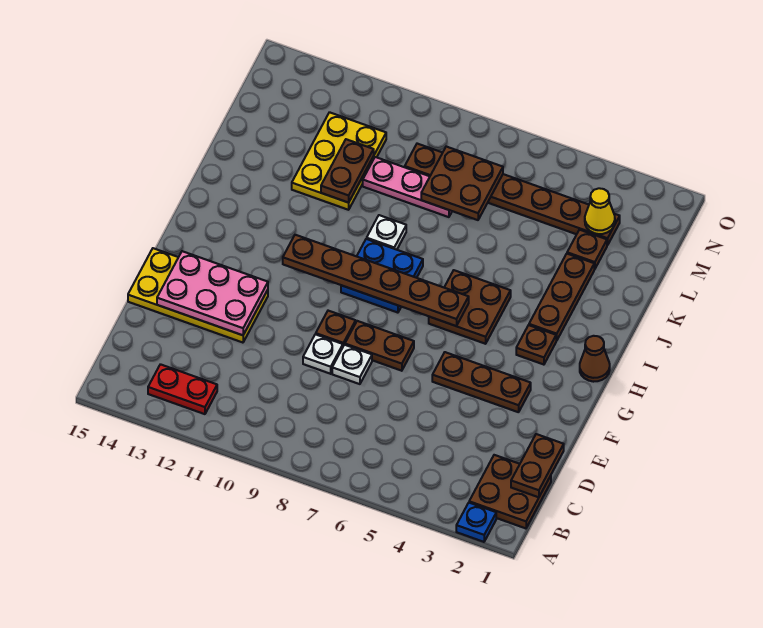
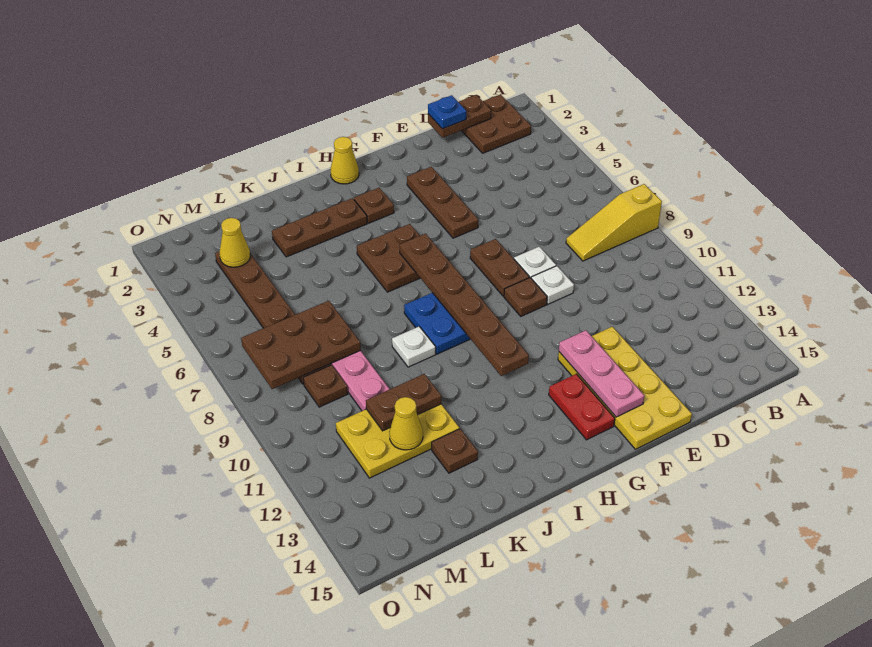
blue 1x1 plate [456,503,496,542] -> blue 1x1 plate moved to [428,95,466,129]
none -> yellow 1x3 slope [566,184,662,261]
red 1x2 plate [148,364,217,414] -> red 1x2 plate moved to [549,374,615,440]
pink 2x3 plate [157,251,268,335] -> pink 1x3 plate [559,330,644,417]
brown 1x1 cone [580,336,610,382] -> yellow 1x1 cone [330,137,359,184]
brown 1x1 plate [567,230,607,269] -> brown 1x1 plate moved to [432,429,478,473]
brown 2x2 plate [421,147,503,220] -> brown 2x3 plate [241,301,361,389]
none -> yellow 1x1 cone [389,397,423,450]

